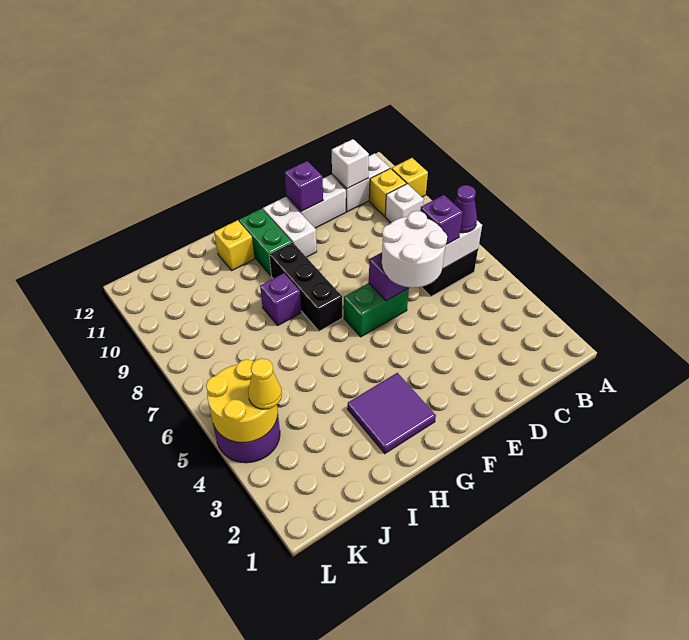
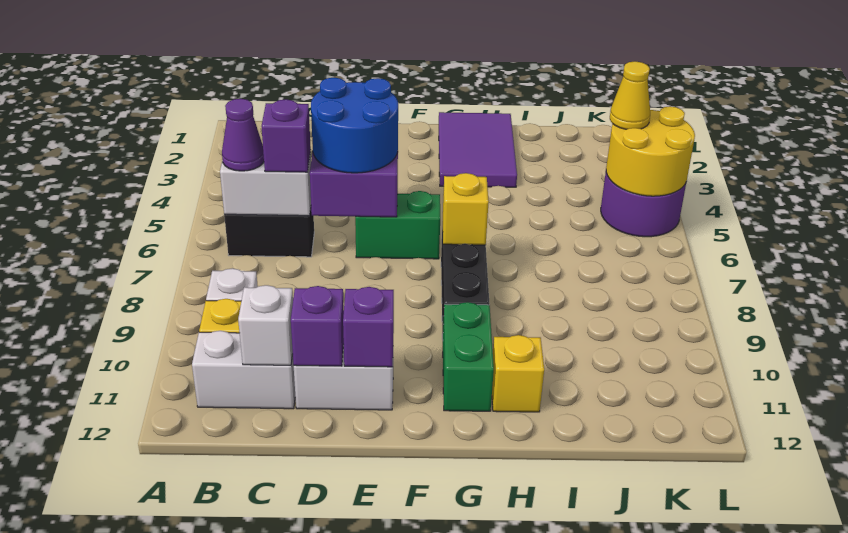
yellow 1x1 brick [392,158,428,197] -> yellow 1x1 brick moved to [443,173,489,245]
white 2x2 round brick [382,211,447,288] -> blue 2x2 round brick [311,78,398,173]
white 1x2 brick [263,197,317,257] -> none
purple 2x2 tile [348,373,436,453] -> purple 2x3 tile [439,112,517,187]
purple 1x1 brick [260,273,301,325] -> purple 1x1 brick moved to [291,286,344,366]

